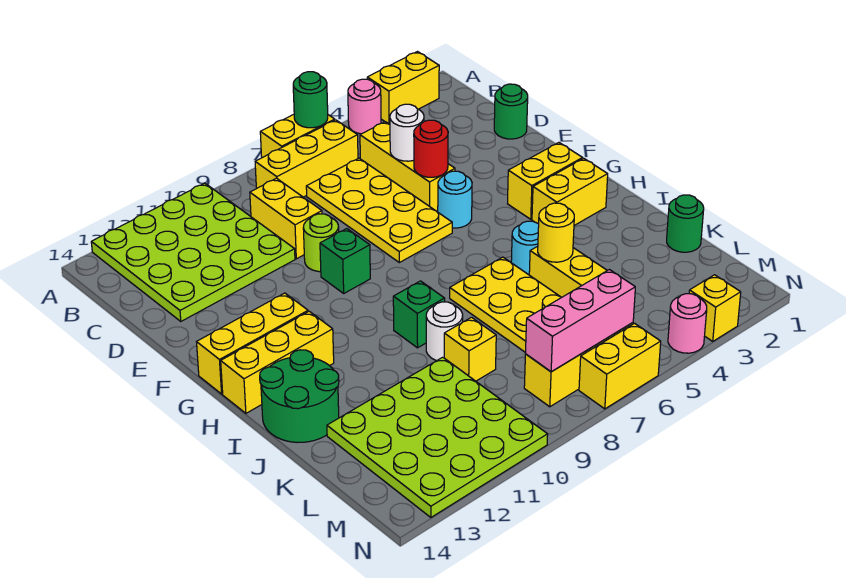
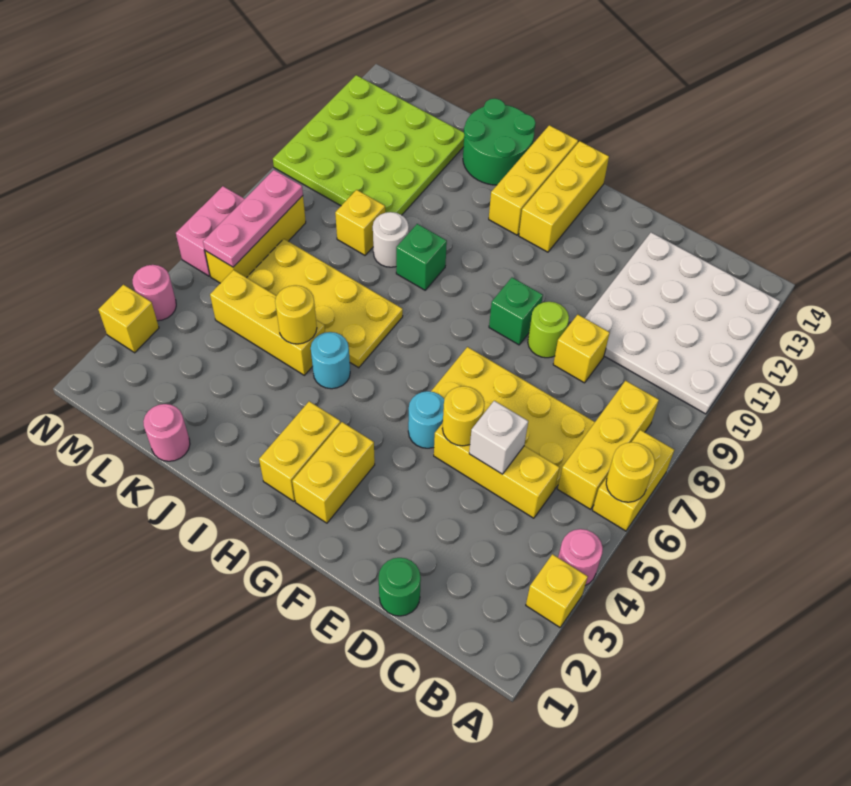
yellow 1x2 brick [367,52,439,124] -> yellow 1x1 brick [526,554,588,627]
green 1x1 round brick [293,72,328,128] -> yellow 1x1 round brick [606,442,655,502]
lime 4x4 plate [91,183,295,321] -> white 4x4 plate [585,232,780,414]
yellow 1x2 brick [250,178,322,259] -> yellow 1x1 brick [553,315,610,383]
white 1x1 round brick [390,104,424,161] -> white 1x1 brick [469,401,528,474]
red 1x1 round brick [414,120,448,177] -> yellow 1x1 round brick [442,386,485,446]
green 1x1 round brick [667,195,704,252] -> pink 1x1 round brick [143,404,190,461]
pink 1x3 brick [526,270,635,372] -> pink 1x3 plate [203,170,303,267]
yellow 1x2 brick [579,323,661,409] -> pink 1x2 brick [176,186,244,276]

